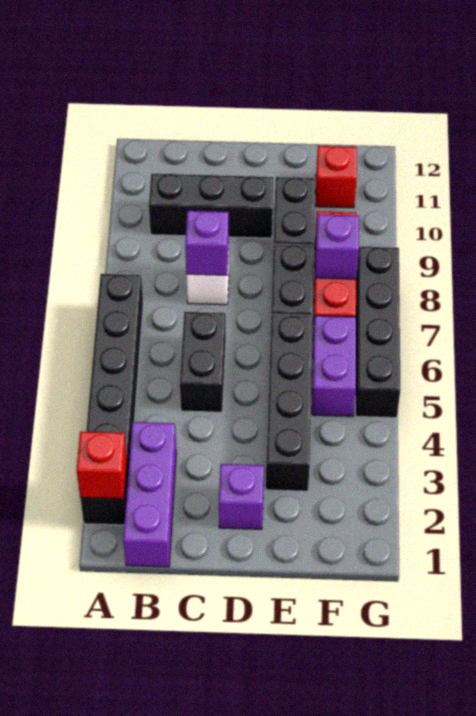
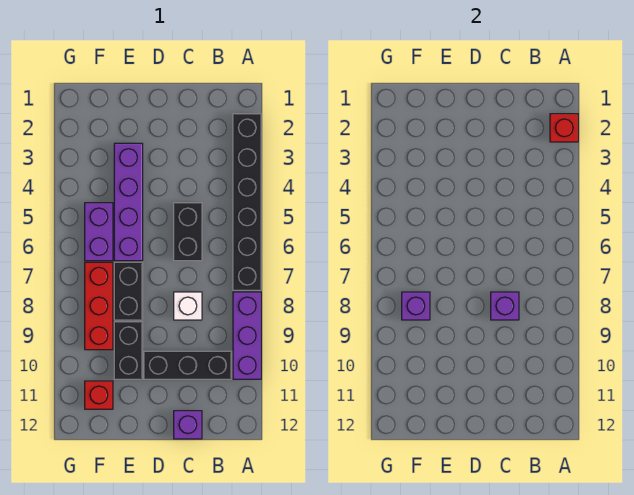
purple 1x3 brick [123,422,176,567] -> purple 1x3 brick moved to [233,292,261,379]
purple 1x1 brick [219,464,264,529] -> purple 1x1 brick moved to [174,411,202,439]
black 1x4 brick [266,314,313,491] -> purple 1x4 brick [114,143,143,261]
black 1x4 brick [355,247,400,418] -> none

